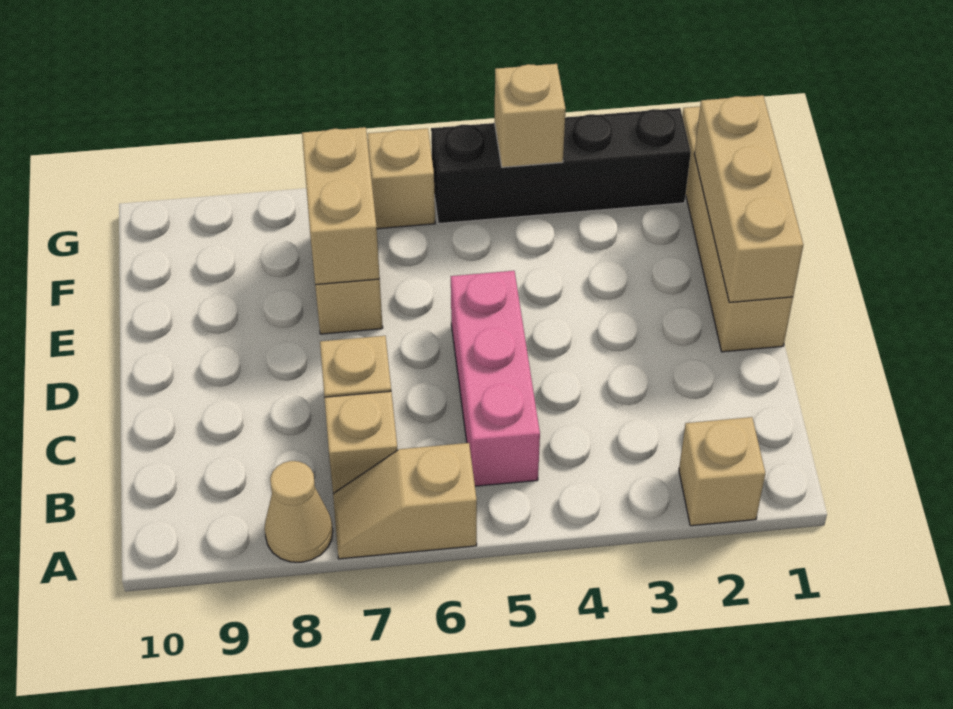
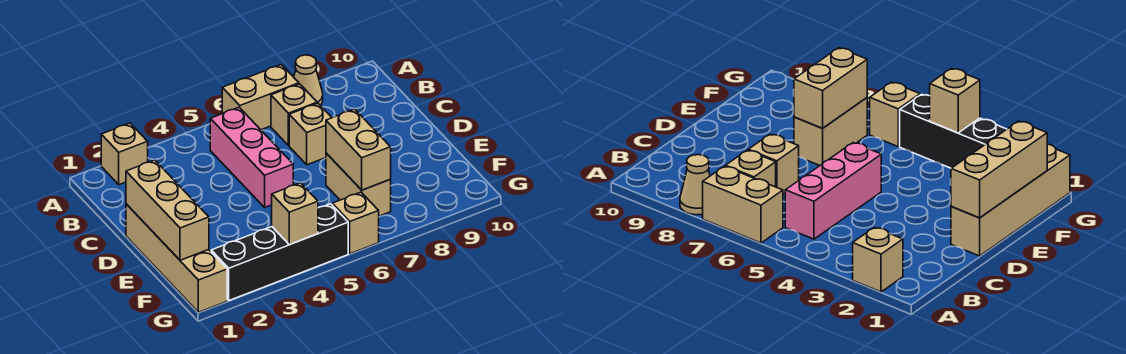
tan 1x2 slope [333,443,477,559] -> tan 1x2 brick [222,65,299,130]

